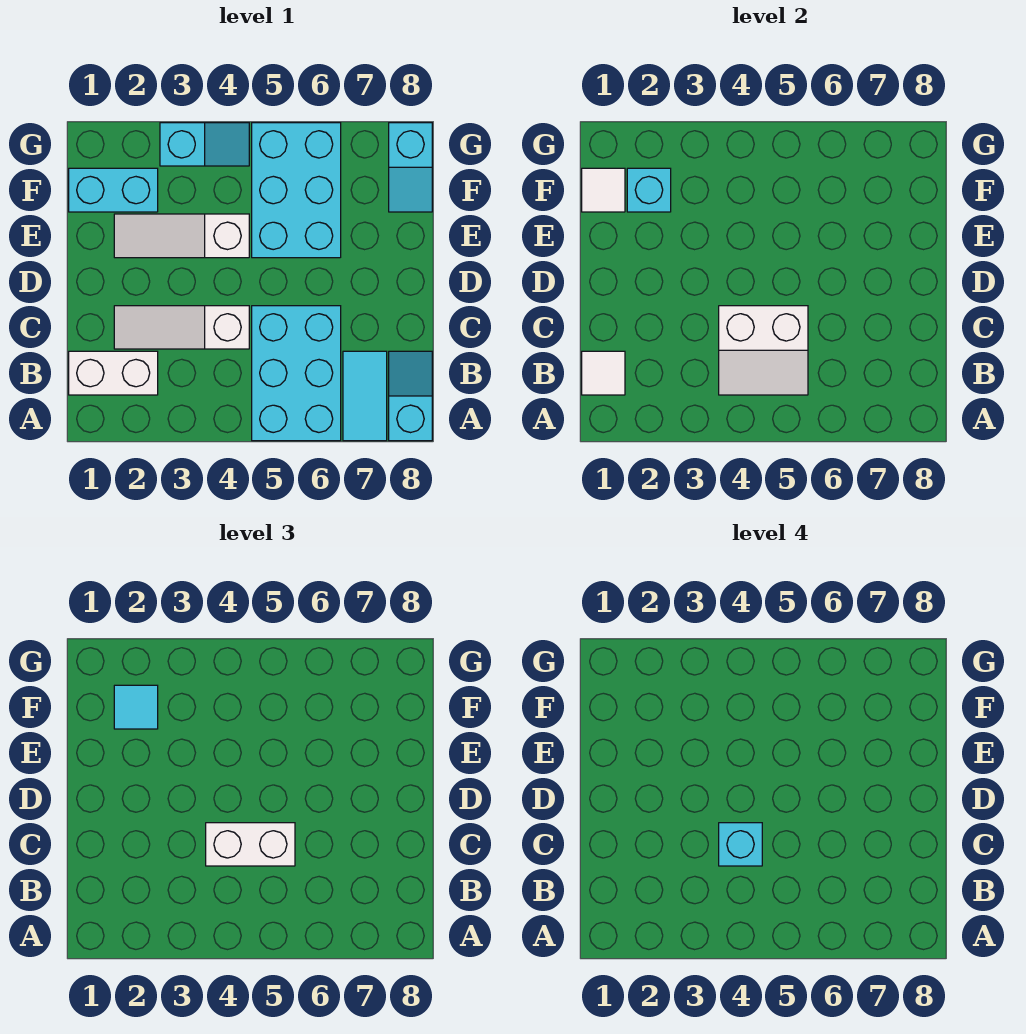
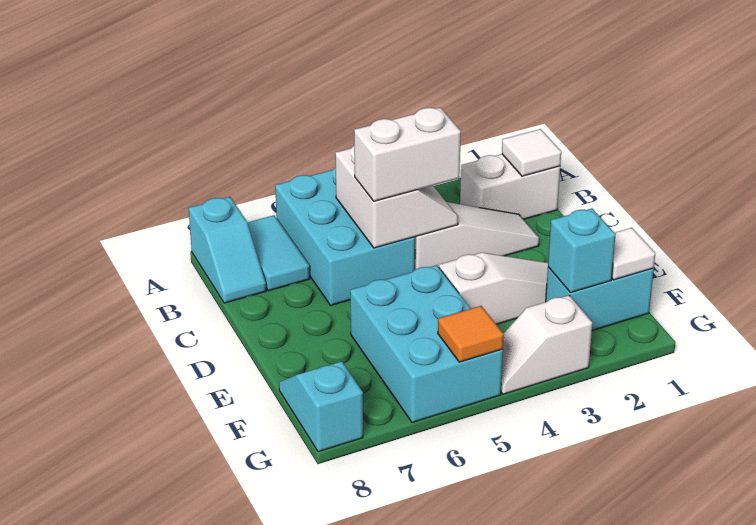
white 2x2 slope [719,306,808,395] -> white 2x2 slope turned to [335,146,458,248]
cyan 1x1 brick [719,823,762,866] -> none
cyan 1x1 tile [114,685,158,729] -> none
cyan 1x2 slope [160,123,249,166] -> white 1x2 slope [501,295,592,394]
none -> orange 1x1 tile [438,306,504,362]

